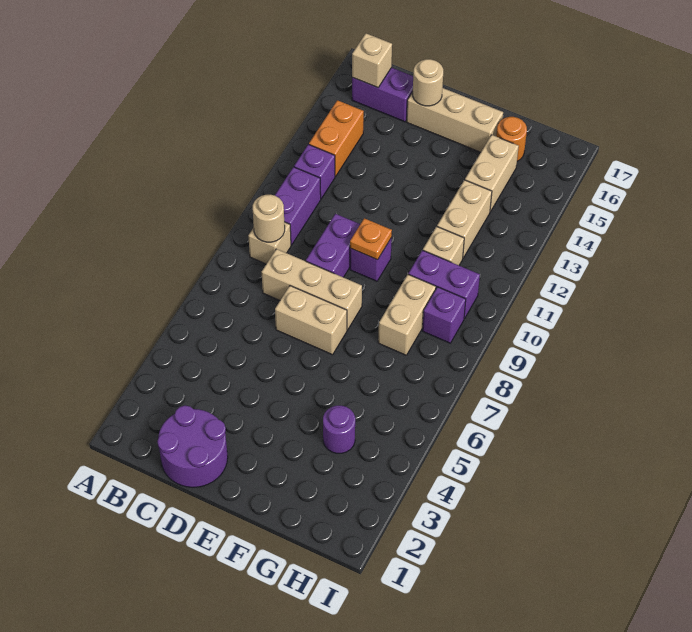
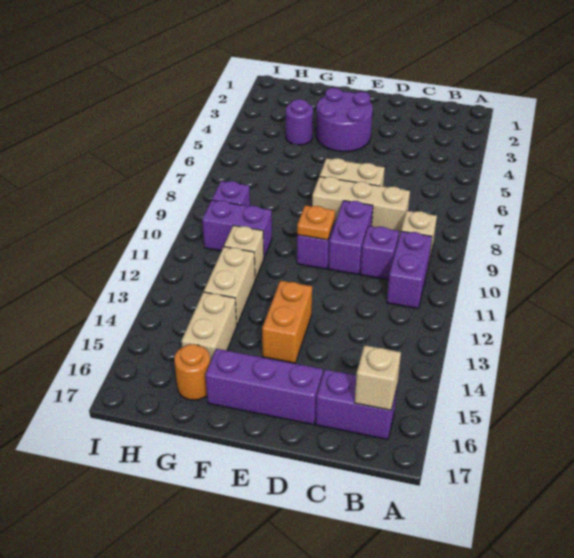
tan 1x1 round brick [253,195,285,242] -> none
purple 1x1 brick [294,144,335,199] -> purple 1x1 brick moved to [360,226,399,280]
orange 1x2 brick [309,100,364,176] -> orange 1x2 brick moved to [262,281,312,363]
purple 2x2 round brick [157,406,228,487] -> purple 2x2 round brick moved to [316,88,373,152]
tan 1x3 brick [407,88,503,152] -> purple 1x3 brick [205,349,323,425]
tan 1x1 round brick [413,59,443,106] -> none
tan 1x2 brick [378,275,436,355] -> none

